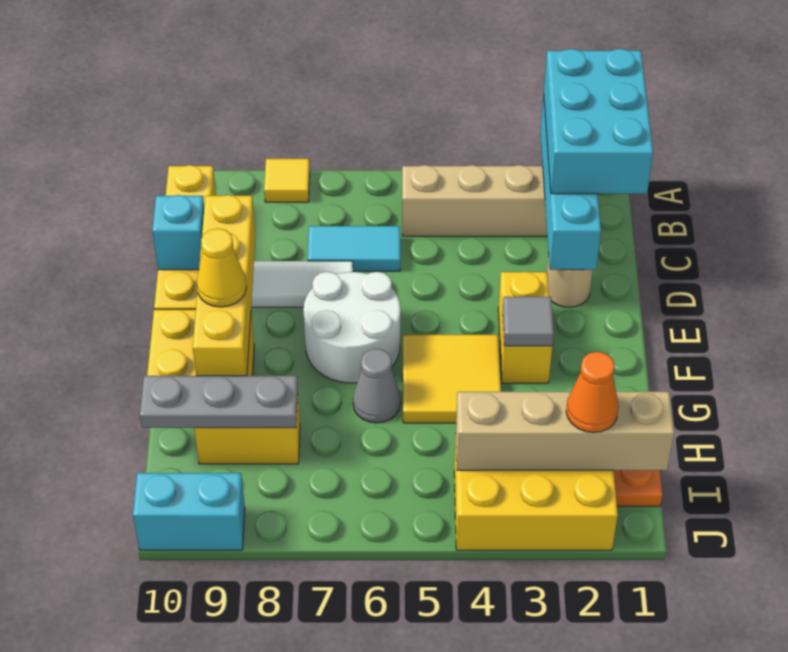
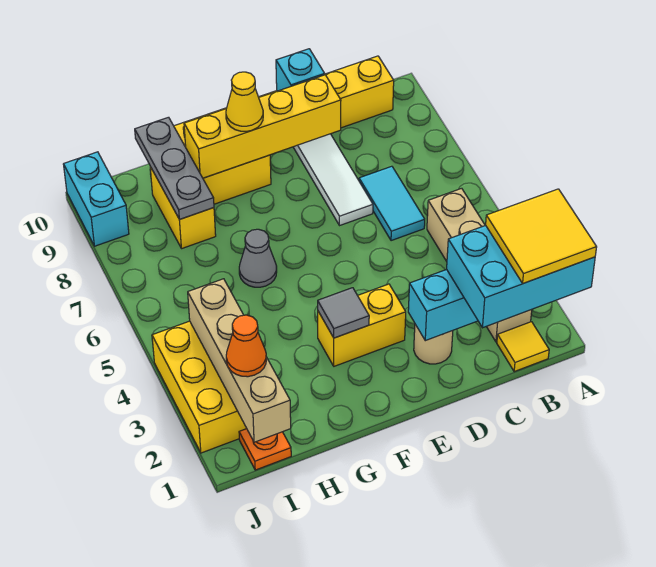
yellow 1x1 tile [264,159,310,202] -> yellow 1x1 tile moved to [497,322,549,372]
white 2x2 round brick [303,272,401,383] -> none
yellow 2x2 tile [403,335,501,423] -> yellow 2x2 tile moved to [486,189,597,283]

